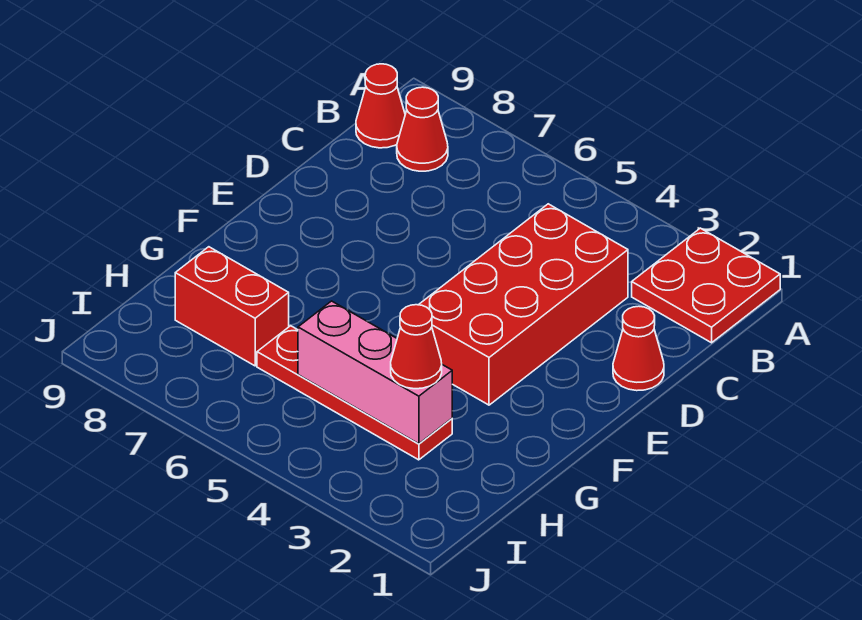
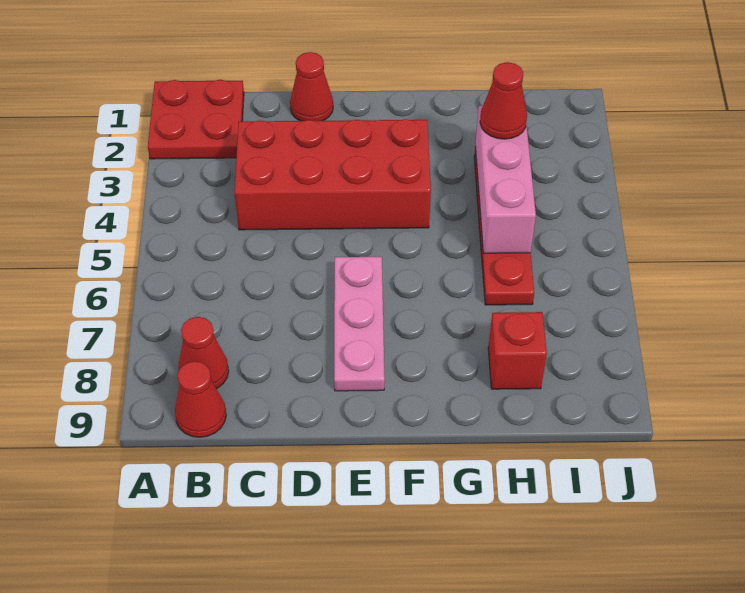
none -> pink 1x3 plate [334,257,385,391]
red 1x2 brick [175,247,289,366] -> red 1x1 brick [488,312,547,389]

